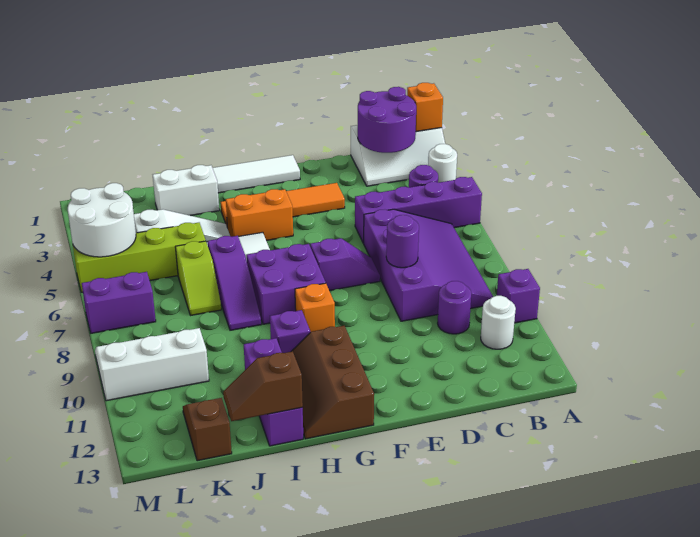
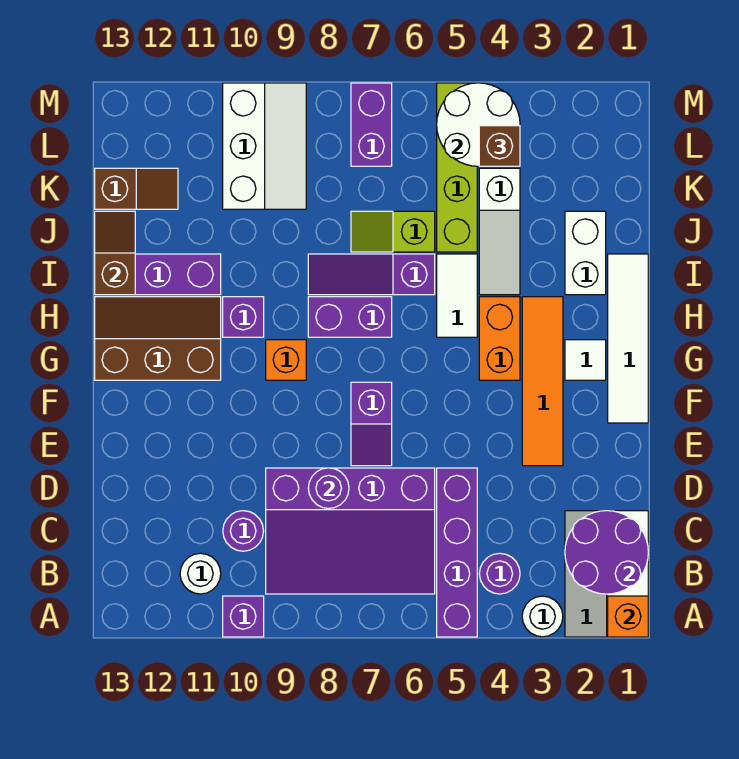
none -> white 1x1 tile [565,340,606,380]
purple 2x2 brick [247,244,326,324] -> purple 1x2 brick [308,297,392,337]
none -> brown 1x1 brick [479,126,520,166]

